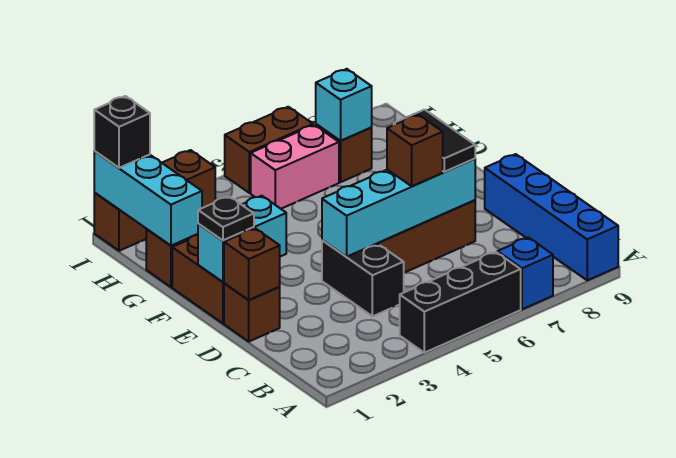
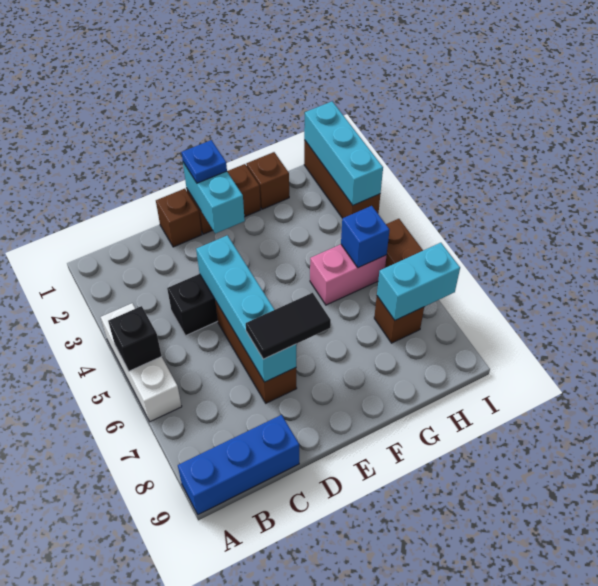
black 1x3 brick [400,252,521,353] -> white 1x3 brick [101,303,182,422]
blue 1x1 brick [497,237,553,309] -> blue 1x1 brick moved to [341,206,389,268]
blue 1x4 brick [485,154,618,280] -> blue 1x3 brick [178,415,299,515]
brown 1x1 brick [224,228,280,300] -> none
brown 1x1 brick [387,115,443,186] -> none
black 1x1 plate [198,196,254,240] -> blue 1x1 plate [182,140,227,183]
cyan 1x3 brick [94,151,202,246] -> cyan 1x3 brick turned to [304,101,383,205]
pink 1x2 brick [251,125,339,209] -> pink 1x2 brick turned to [310,244,387,305]
cyan 1x1 brick [316,69,372,141] -> cyan 1x2 brick [377,243,460,320]
black 1x1 brick [94,96,150,168] -> black 1x1 brick moved to [108,306,162,371]

